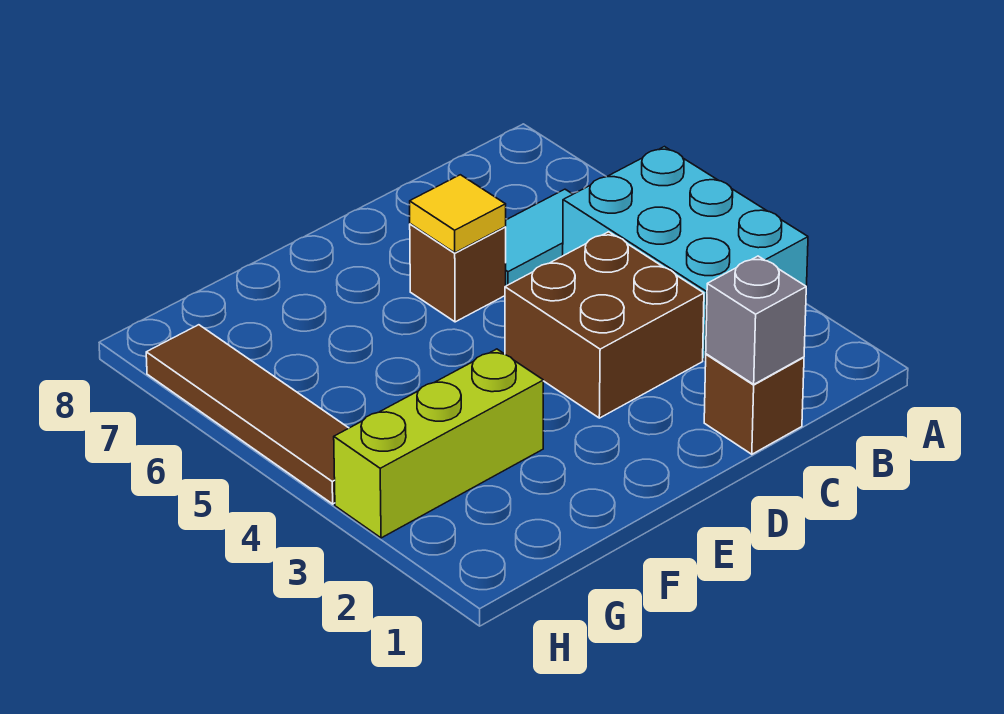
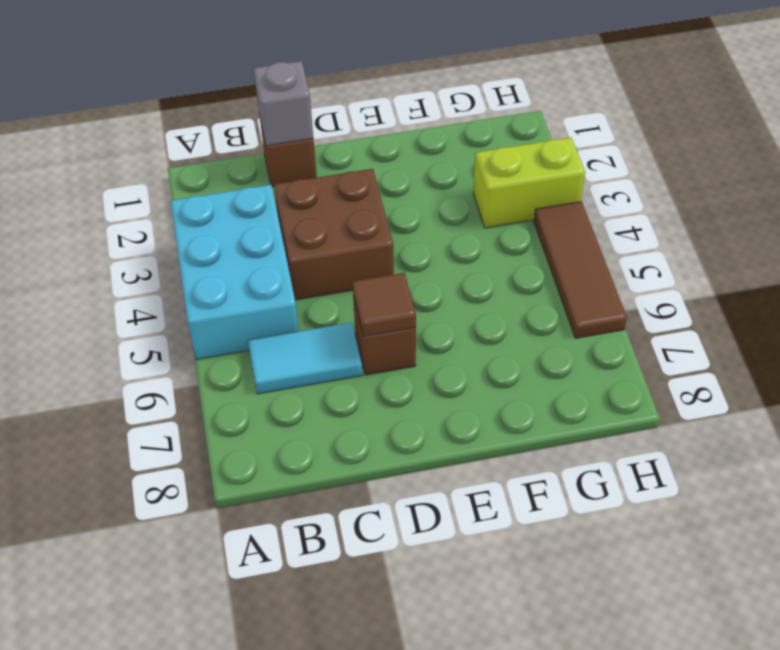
yellow 1x1 tile [410,175,506,253] -> brown 1x1 tile [353,273,416,336]
lime 1x3 brick [334,349,543,538] -> lime 1x2 brick [473,138,585,228]
brown 1x4 tile [146,325,348,504] -> brown 1x3 tile [534,201,627,338]

